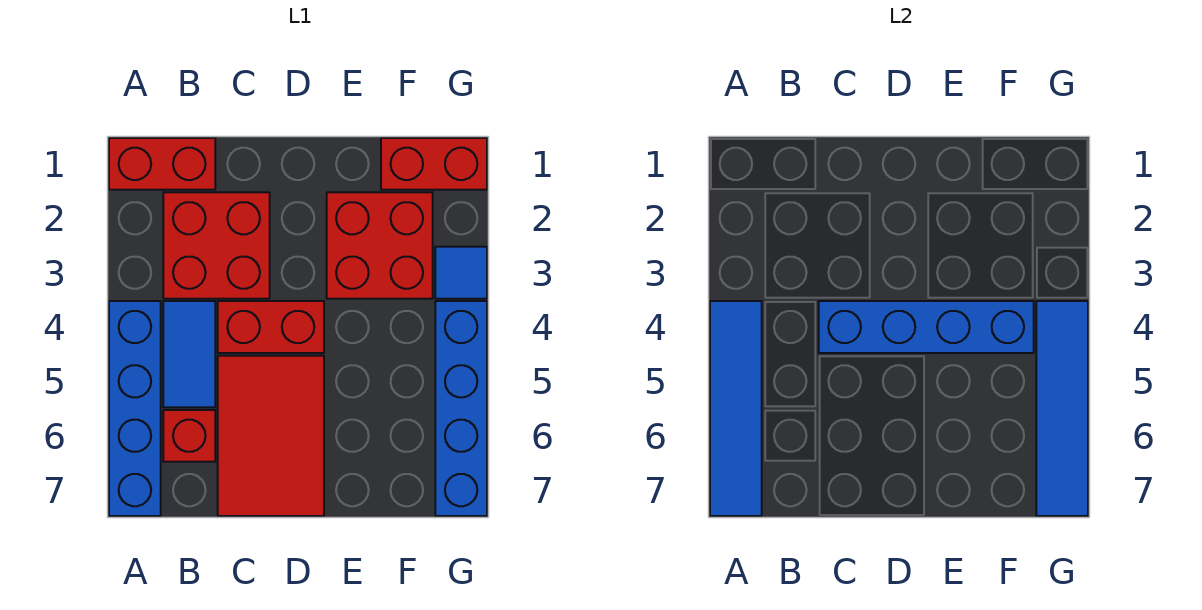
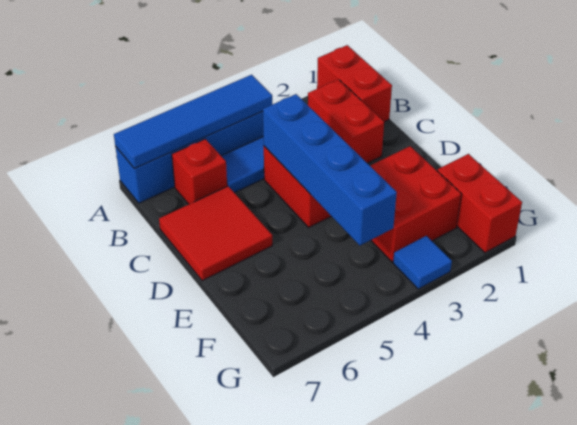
red 2x2 brick [163,192,270,299] -> red 1x2 brick [308,79,384,163]
red 2x3 tile [218,356,324,516] -> red 2x2 tile [159,186,272,281]
blue 1x4 brick [435,301,487,516] -> none
blue 1x4 tile [1036,301,1088,516] -> none

